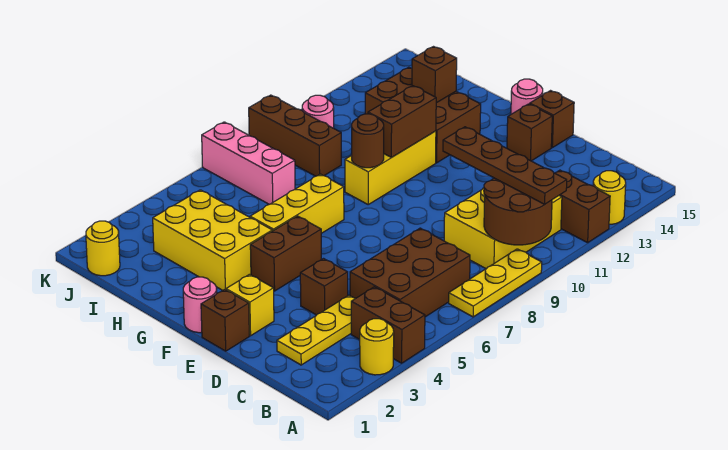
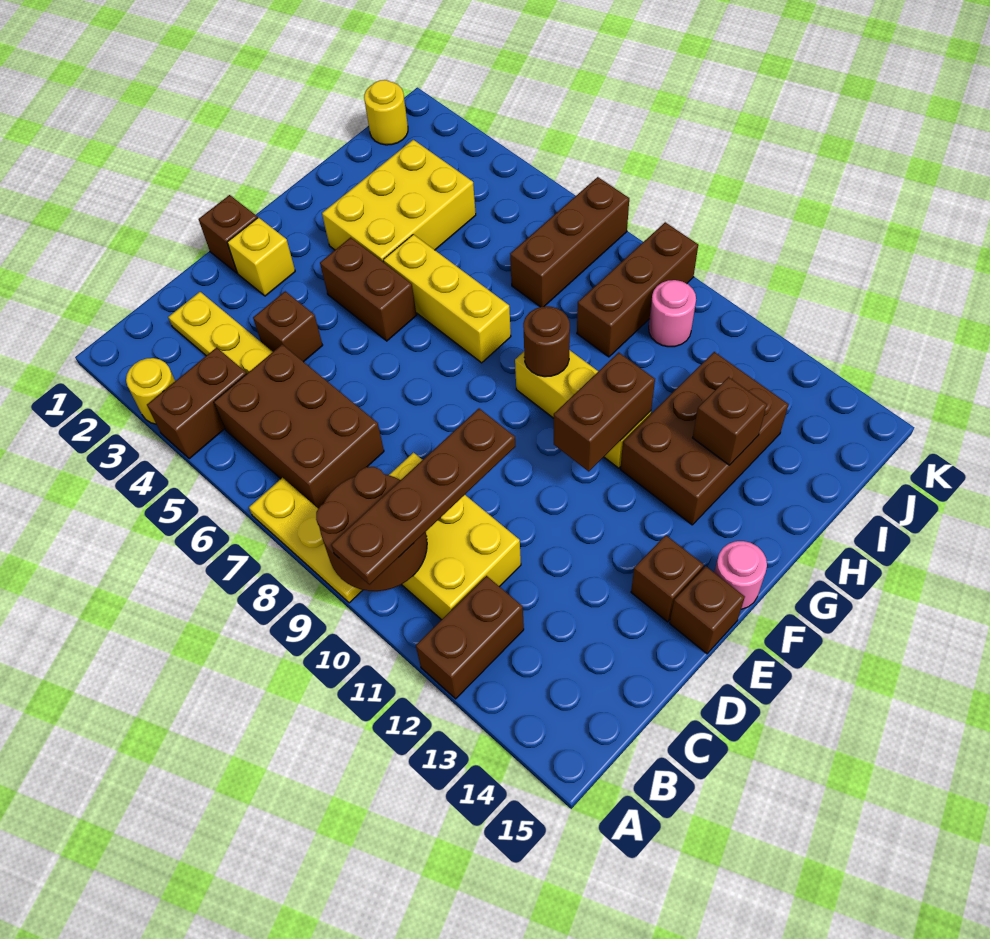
yellow 1x1 round brick [593,171,626,224] -> none
pink 1x1 round brick [183,277,217,333] -> none
brown 1x2 brick [368,86,436,157] -> brown 1x2 brick turned to [554,352,655,471]
pink 1x3 brick [202,122,295,204] -> brown 1x3 brick [510,177,629,307]

